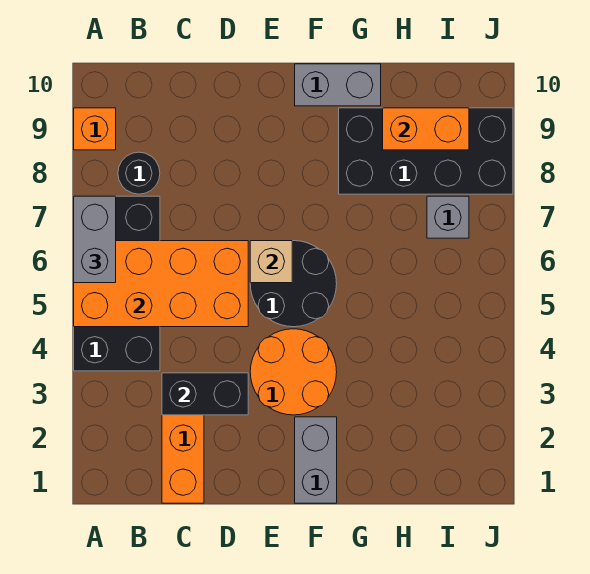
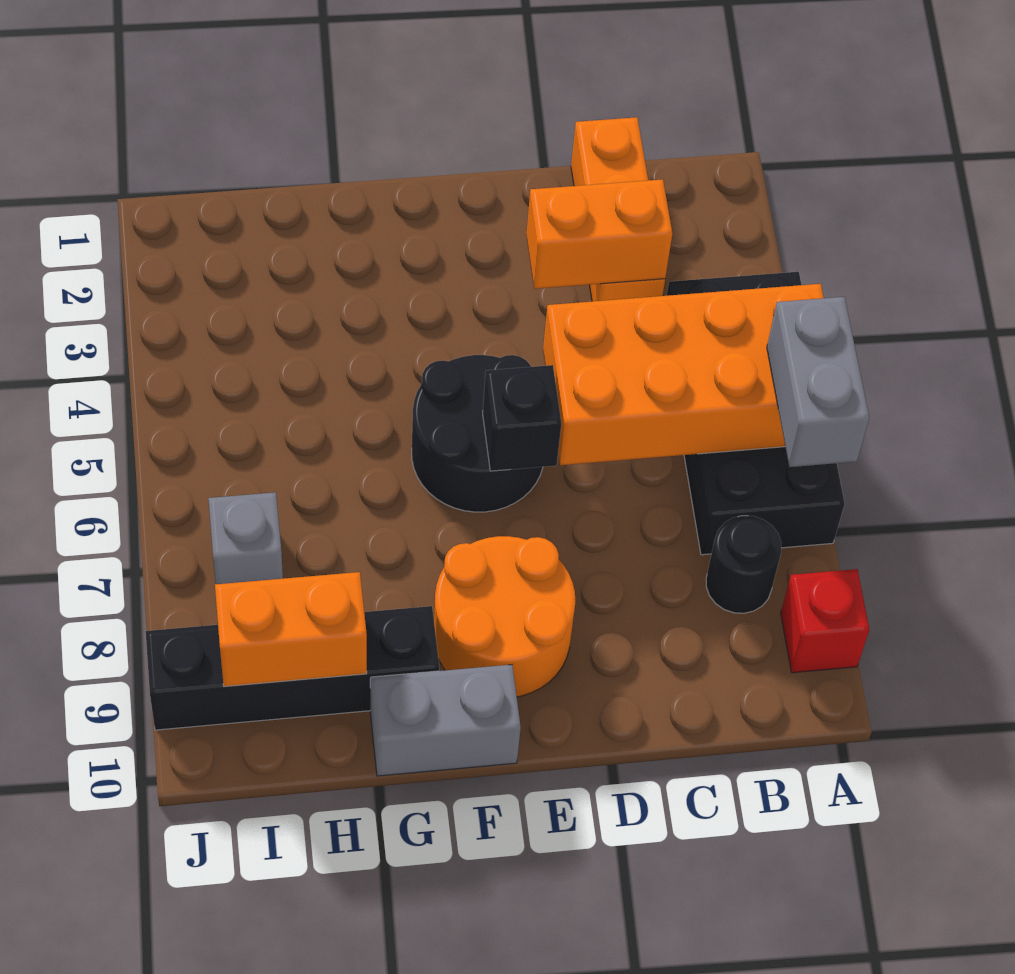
orange 1x1 brick [74,108,116,150] -> red 1x1 brick [781,569,869,673]
black 1x2 brick [162,373,248,415] -> orange 1x2 brick [526,179,672,289]
orange 2x2 round brick [250,329,337,415] -> orange 2x2 round brick moved to [434,536,576,697]
tan 1x1 brick [250,241,292,283] -> black 1x1 brick [483,365,561,471]
grey 1x2 brick [295,417,337,503] -> none
black 2x4 brick [339,108,513,194] -> black 1x4 brick [146,606,439,730]

